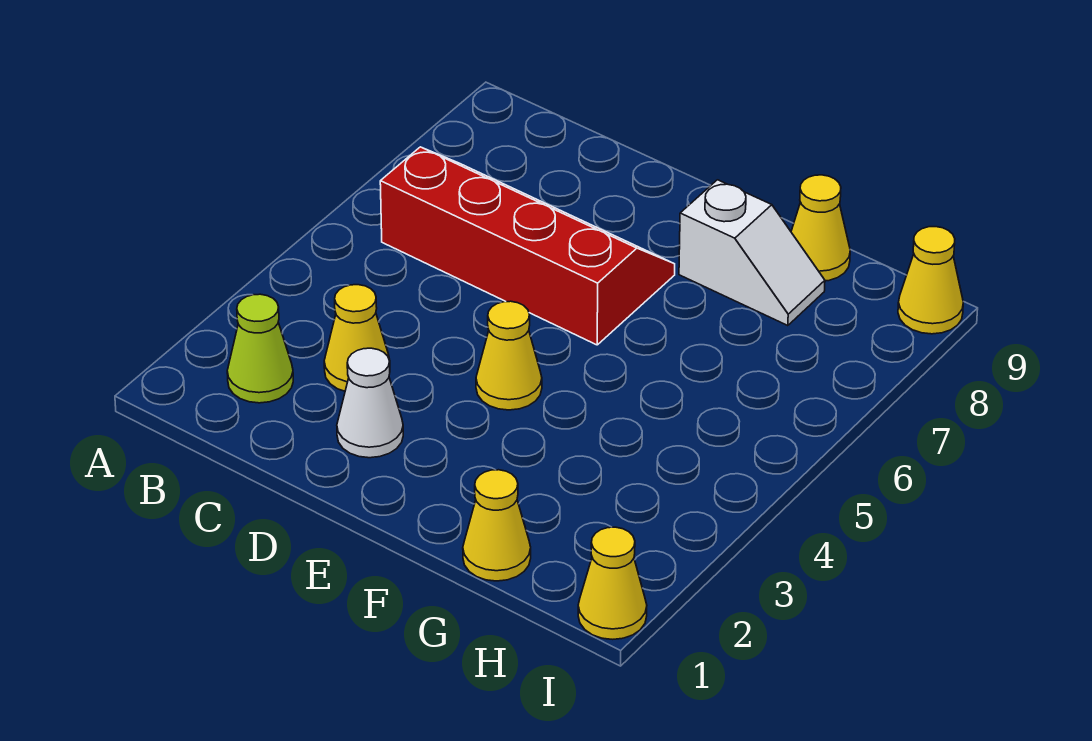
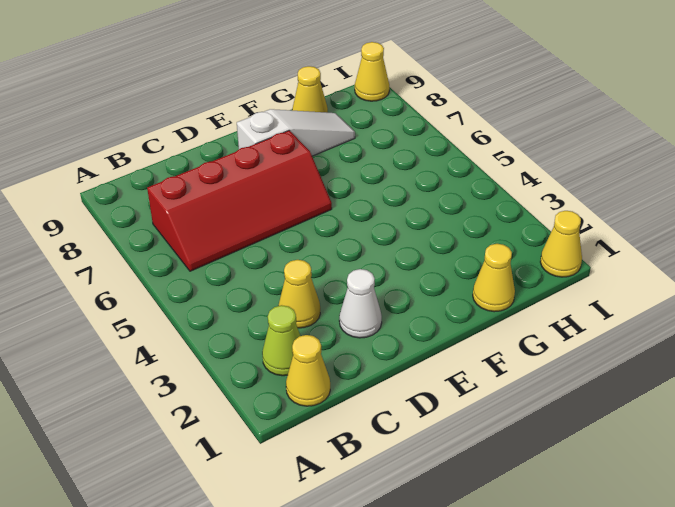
red 2x4 slope [380,147,675,345] -> red 2x4 slope turned to [147,130,332,271]
yellow 1x1 cone [476,301,542,410] -> yellow 1x1 cone moved to [286,335,330,406]
white 1x2 slope [679,180,825,326] -> white 1x3 slope [237,109,355,156]

